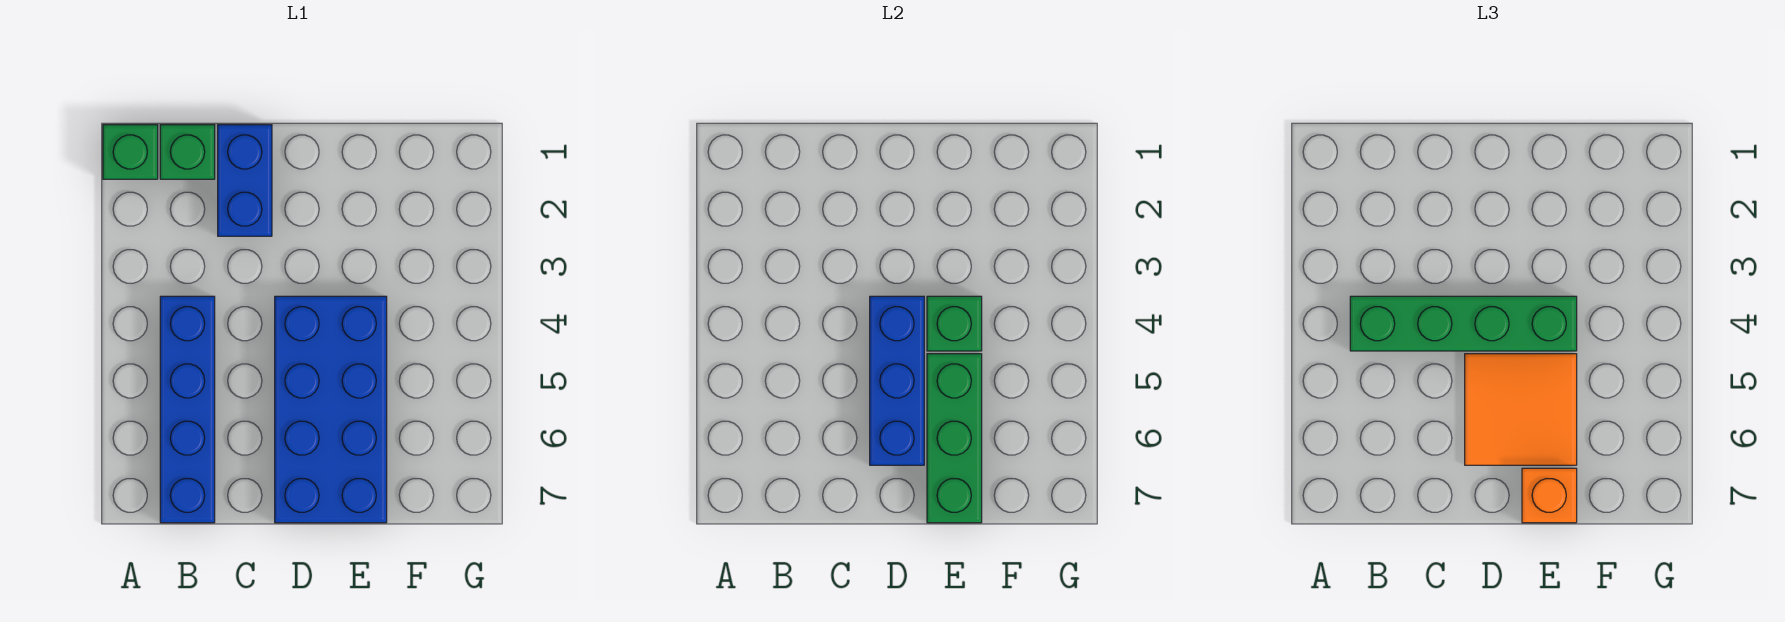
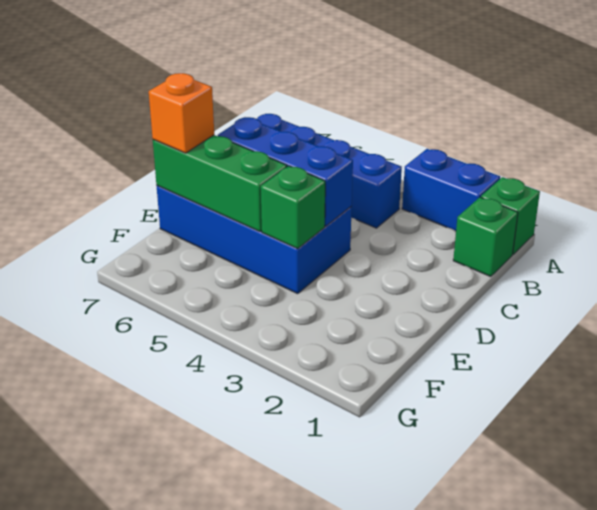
green 1x4 brick [1350,296,1577,351] -> none
blue 1x2 brick [218,125,272,236] -> blue 1x2 brick moved to [402,149,500,231]
orange 2x2 tile [1465,354,1577,465] -> none

